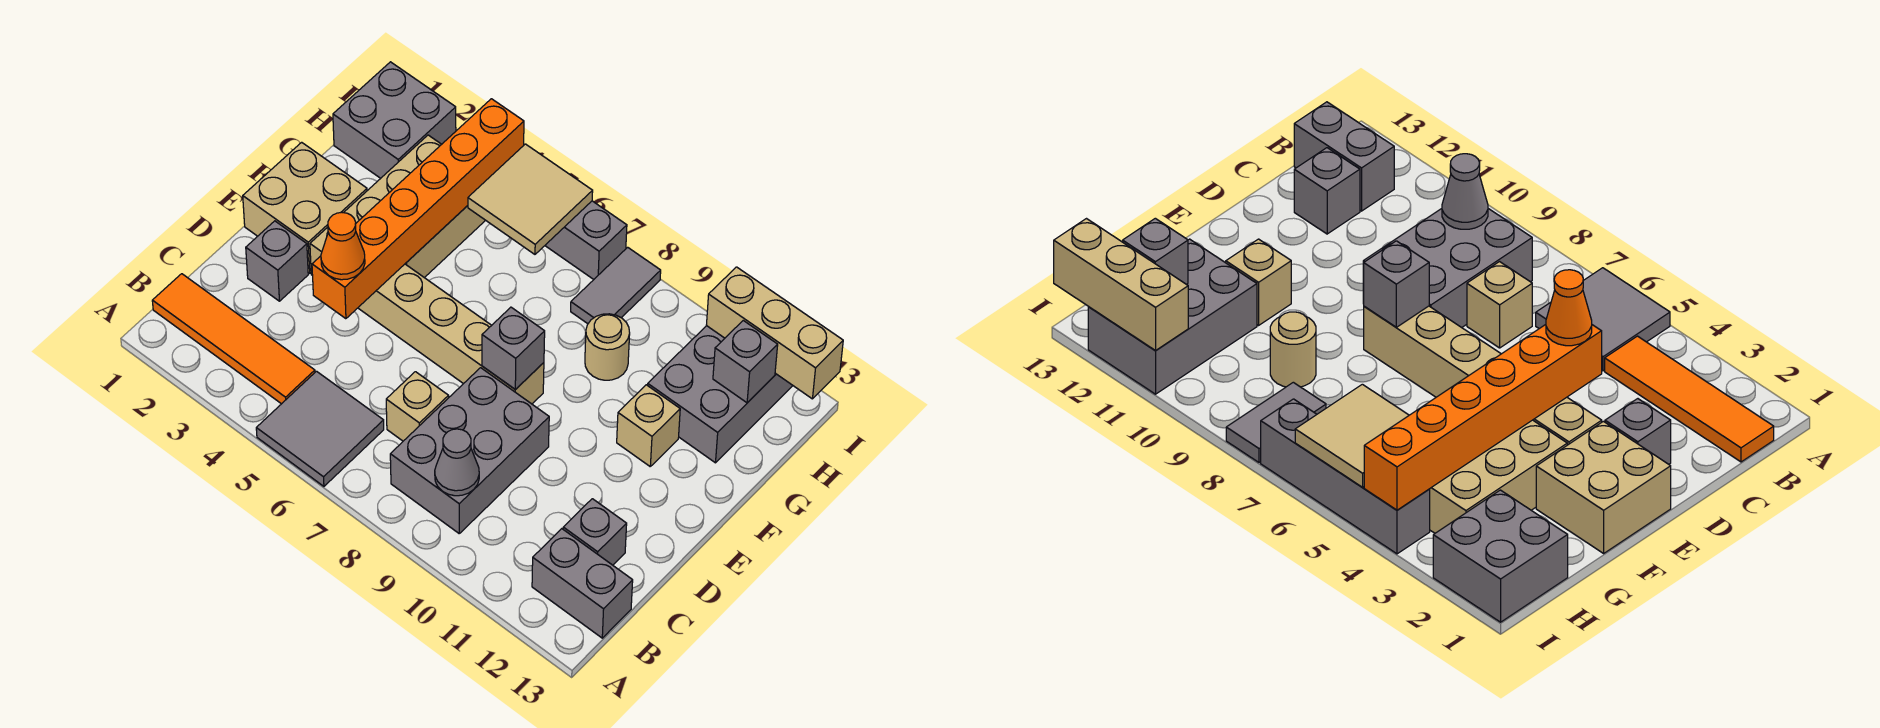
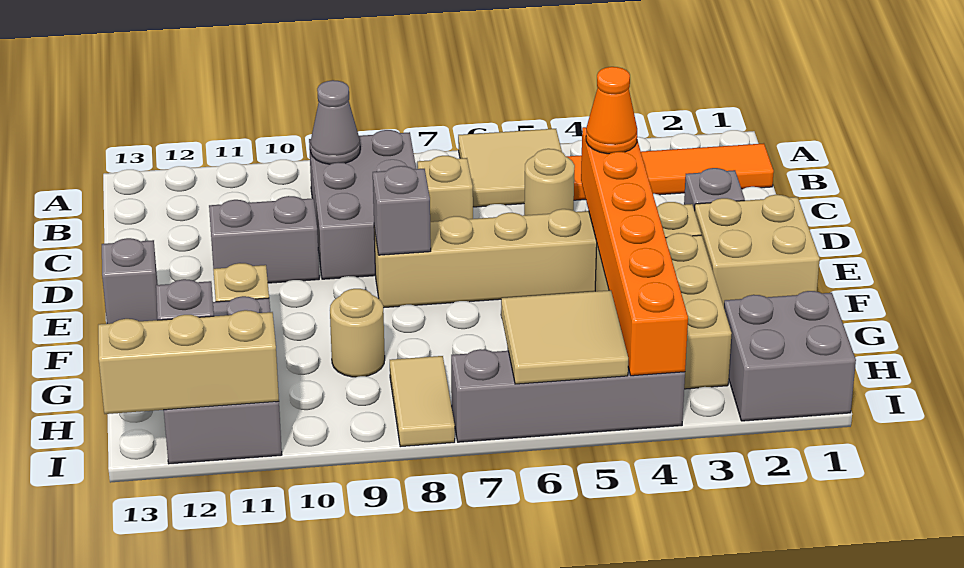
grey 2x2 tile [256,371,384,486] -> tan 2x2 tile [458,129,562,207]
grey 1x2 brick [532,529,633,638] -> grey 1x2 brick moved to [209,196,319,283]
none -> tan 1x1 round brick [524,149,575,215]
grey 1x1 brick [563,499,627,565] -> grey 1x1 brick moved to [102,238,158,324]
grey 1x2 tile [571,247,661,324] -> tan 1x2 tile [390,356,455,447]

